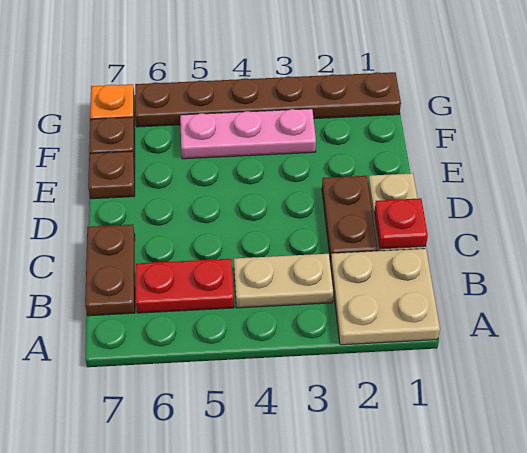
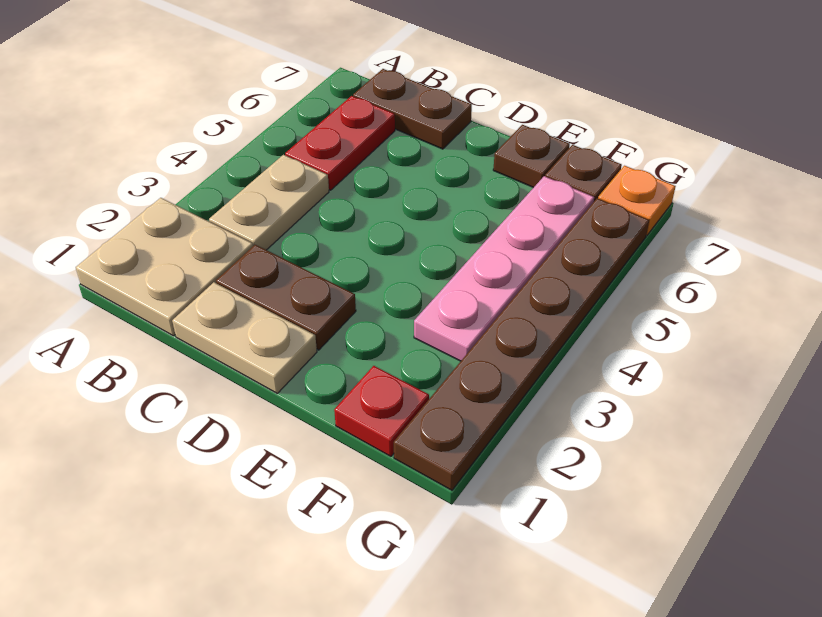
red 1x1 plate [374,198,428,249] -> red 1x1 plate moved to [334,366,429,456]
pink 1x3 plate [180,109,316,159] -> pink 1x4 plate [414,176,594,361]

